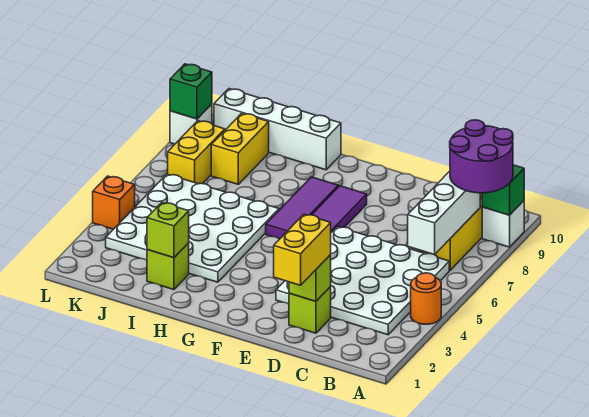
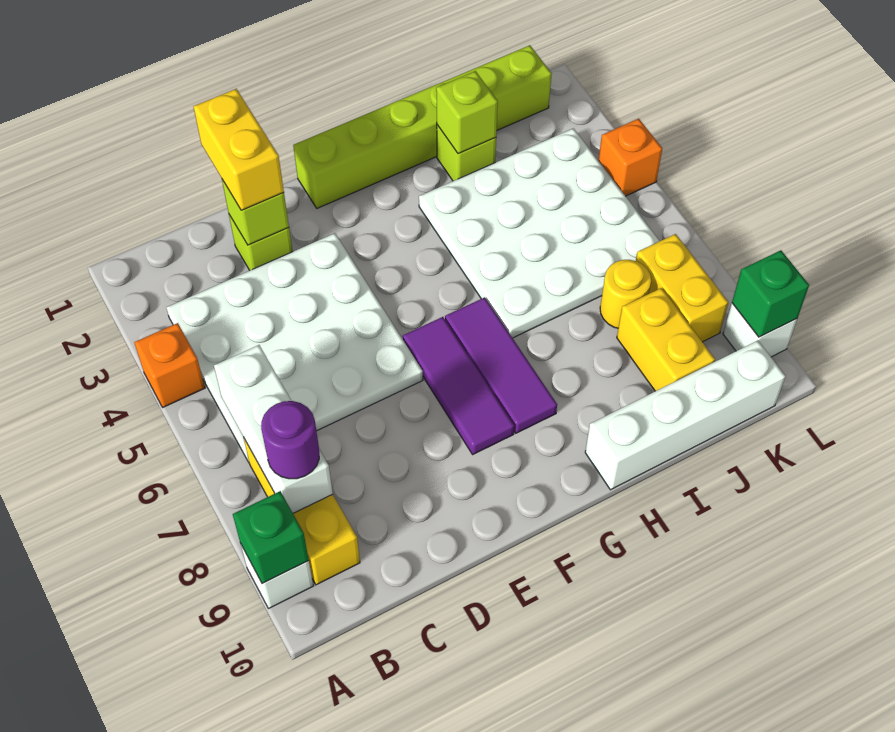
orange 1x1 round brick [411,273,441,324] -> orange 1x1 brick [134,323,205,407]
purple 2x2 round brick [450,120,513,193] -> purple 1x1 round brick [261,401,319,479]
none -> lime 1x6 brick [293,45,552,208]
none -> yellow 1x1 round brick [600,260,651,328]

